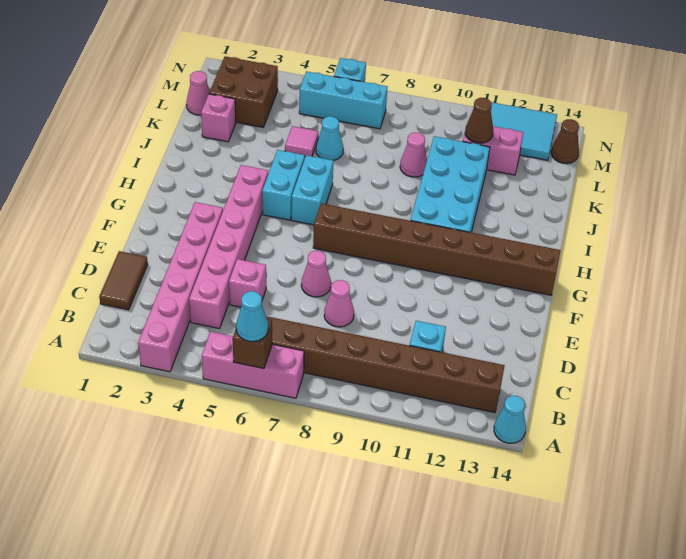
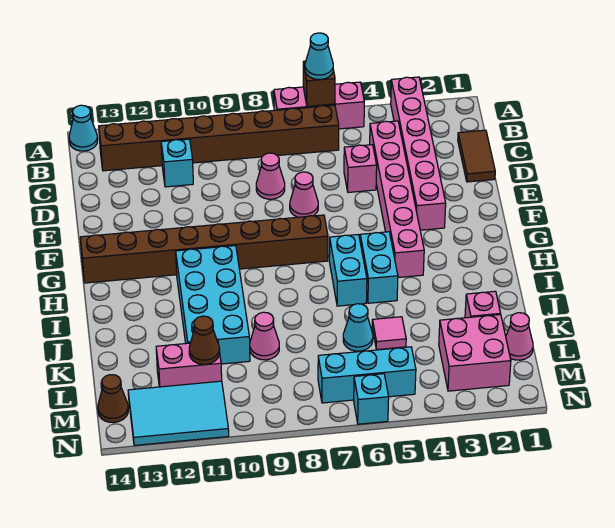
brown 2x2 brick [209,56,278,127] -> pink 2x2 brick [439,315,511,391]

